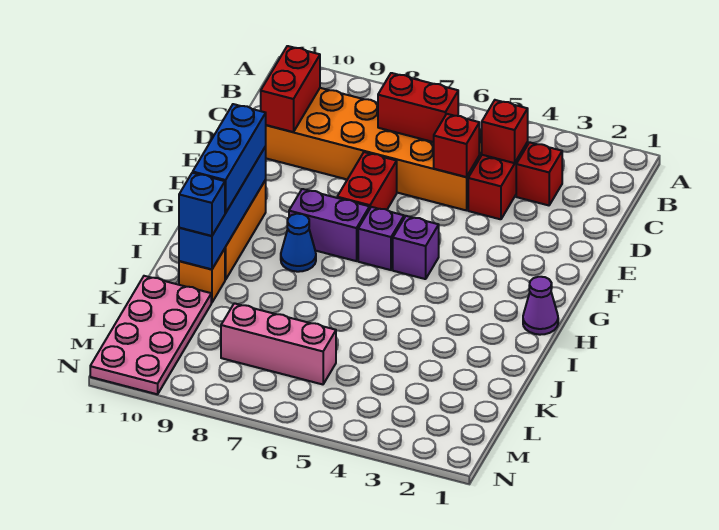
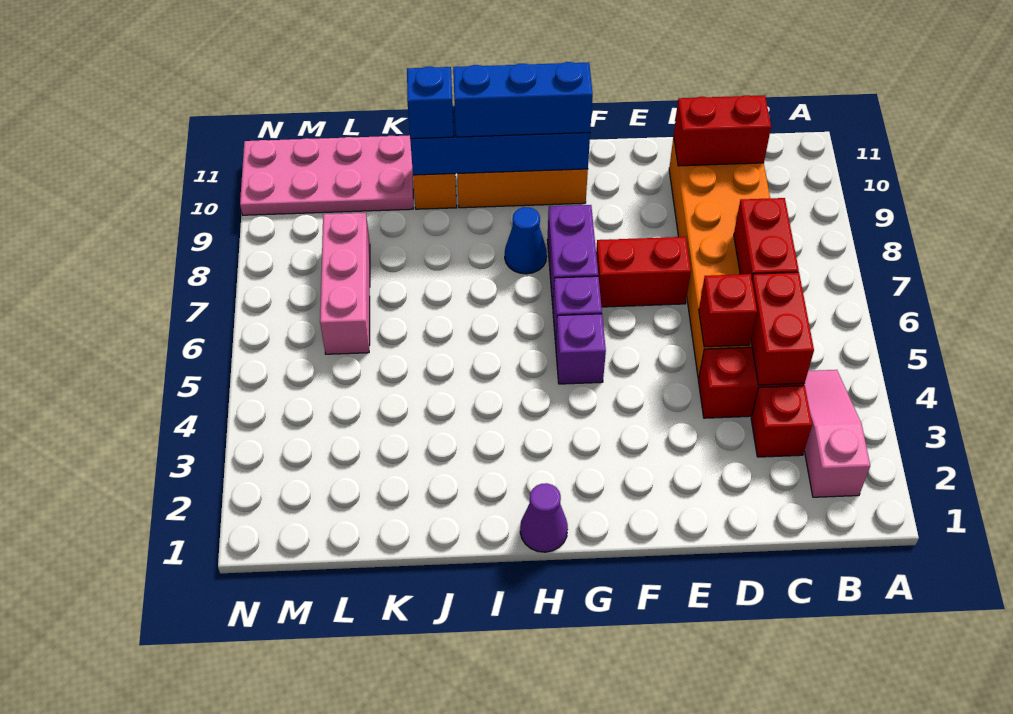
none -> pink 1x3 slope [804,370,870,497]
red 1x1 brick [482,100,528,163] -> red 1x2 brick [751,272,814,385]

